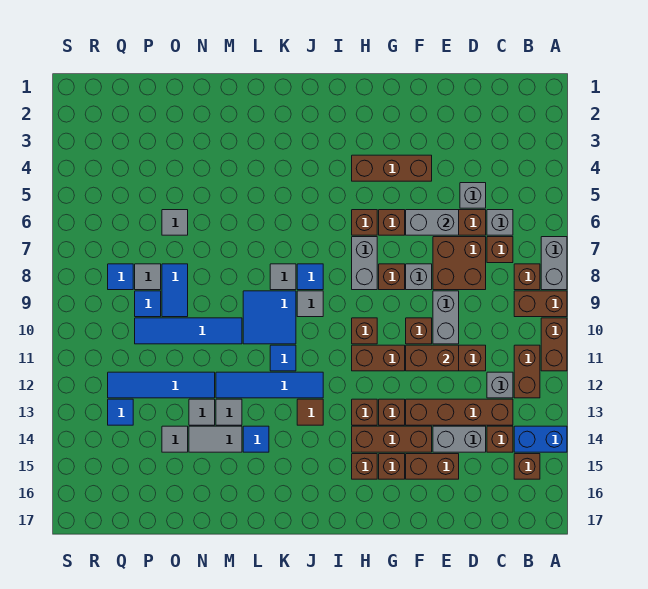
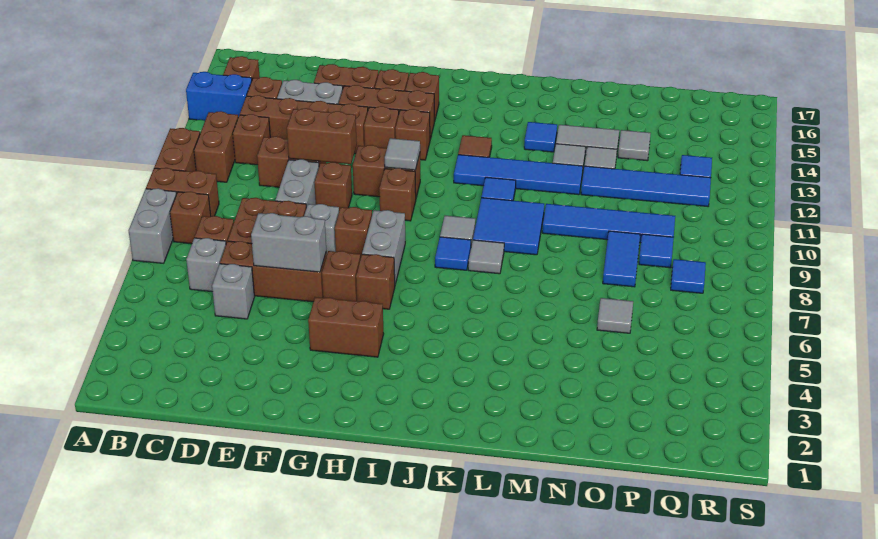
grey 1x1 brick [487,372,513,398] -> brown 1x1 brick [233,114,270,165]
brown 1x3 brick [352,155,432,181] -> brown 1x2 brick [308,297,384,357]
grey 1x1 tile [135,264,161,290] -> grey 1x1 tile moved to [385,138,420,170]

